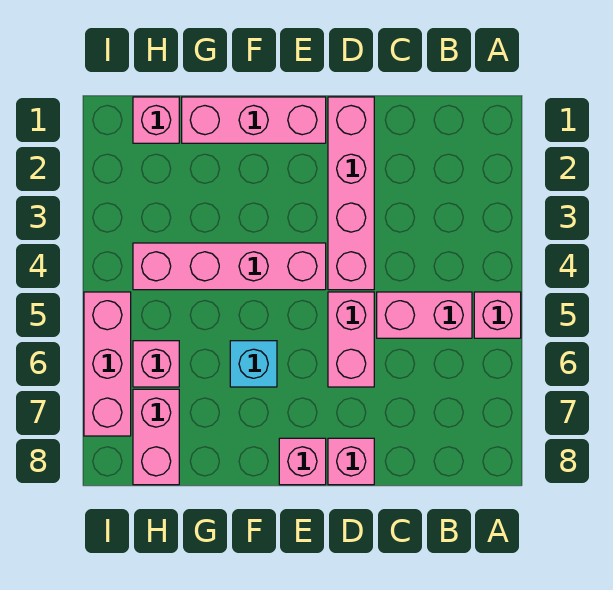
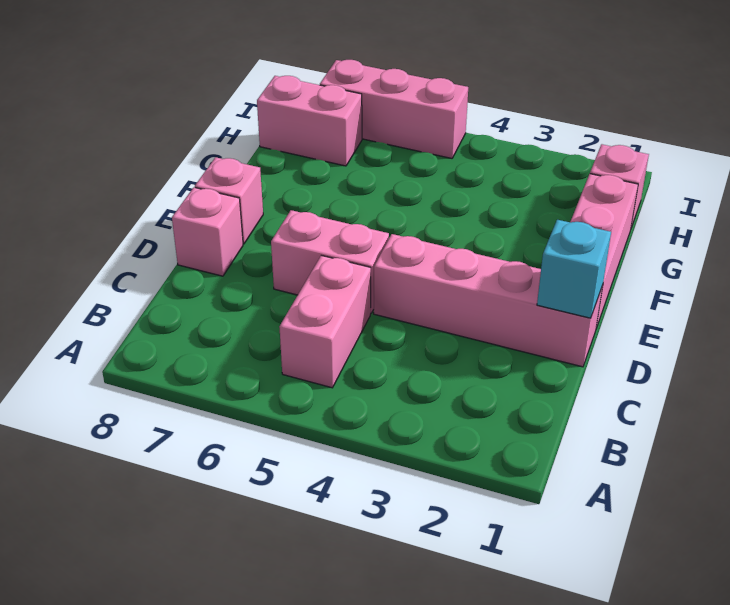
pink 1x1 brick [474,292,521,338] -> none
pink 1x4 brick [133,243,326,290] -> none
cyan 1x1 brick [230,341,277,387] -> cyan 1x1 brick moved to [537,220,611,318]
pink 1x1 brick [133,341,179,387] -> none

